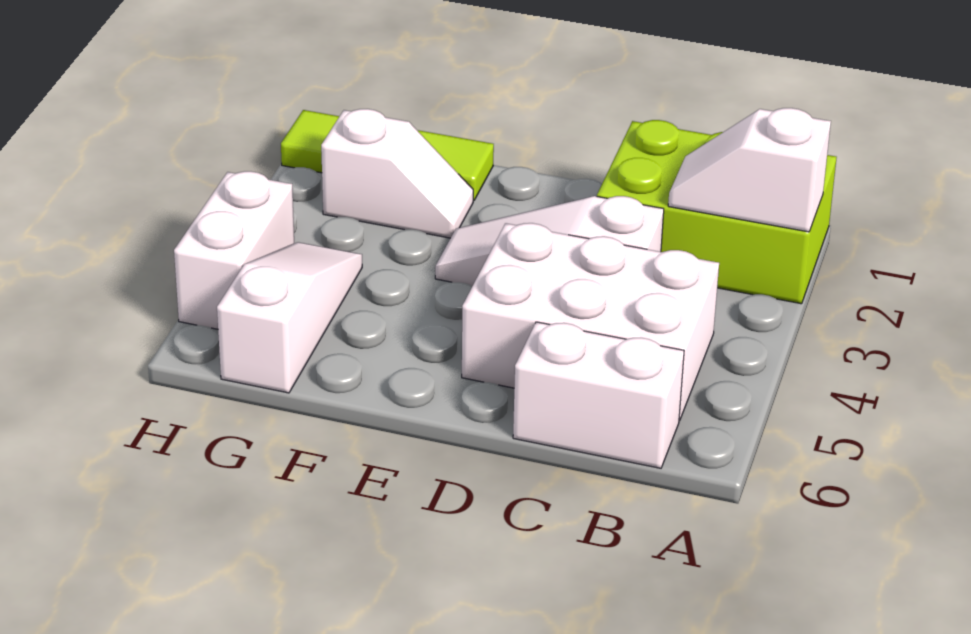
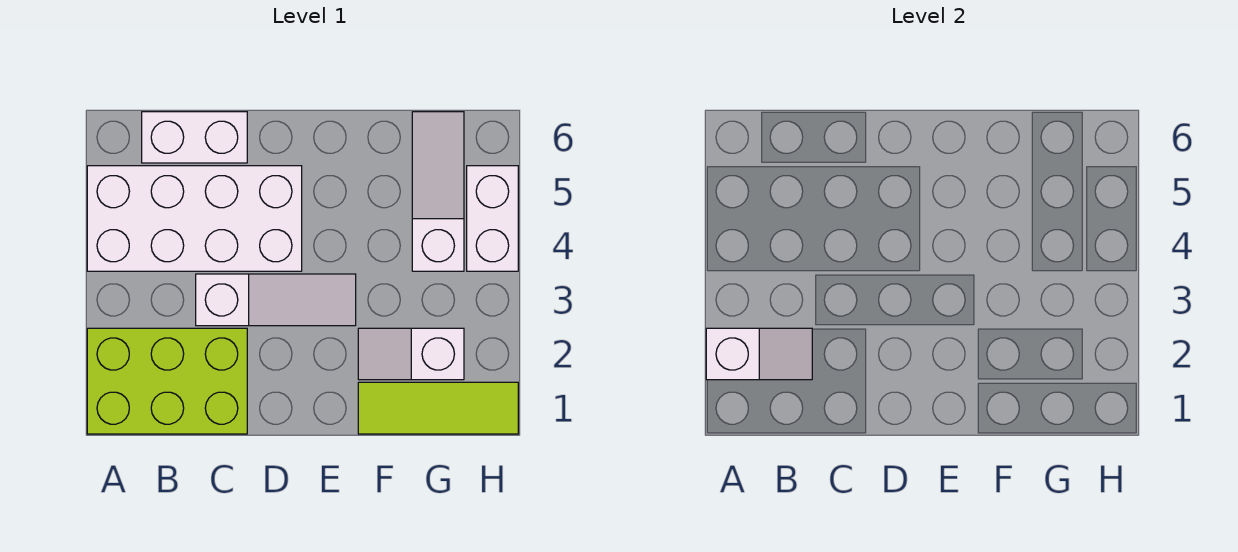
white 2x3 brick [462,223,719,421] -> white 2x4 brick [87,166,302,271]
white 1x3 slope [217,242,362,393] -> white 1x3 slope turned to [412,112,464,271]

